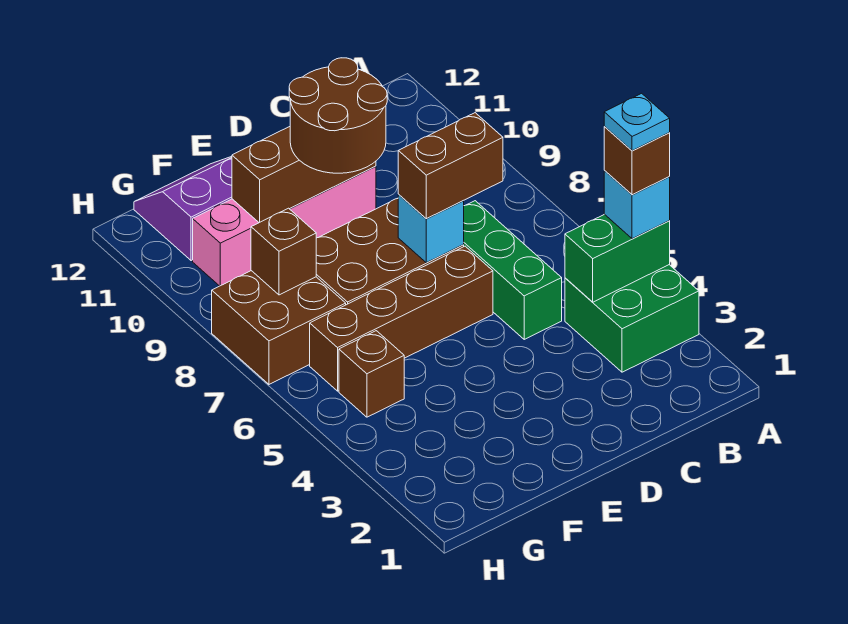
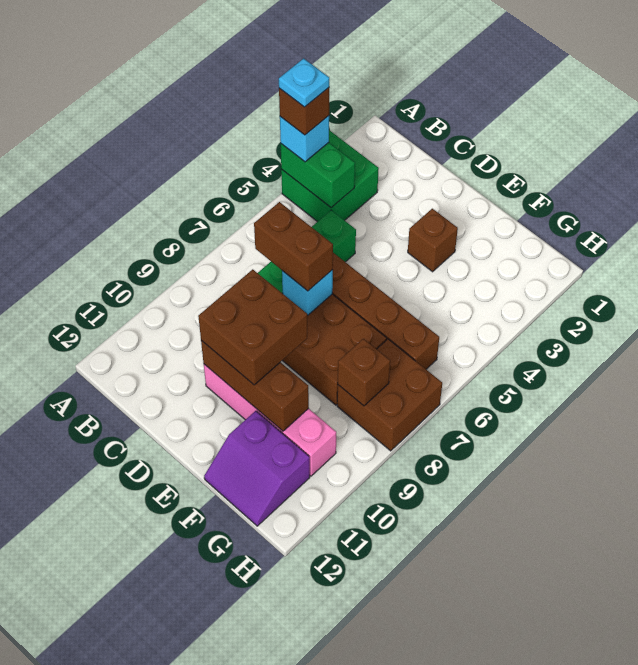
brown 2x2 round brick [289,58,387,173] -> brown 2x2 brick [198,269,307,385]
brown 1x1 brick [339,331,404,417] -> brown 1x1 brick moved to [408,209,458,272]

